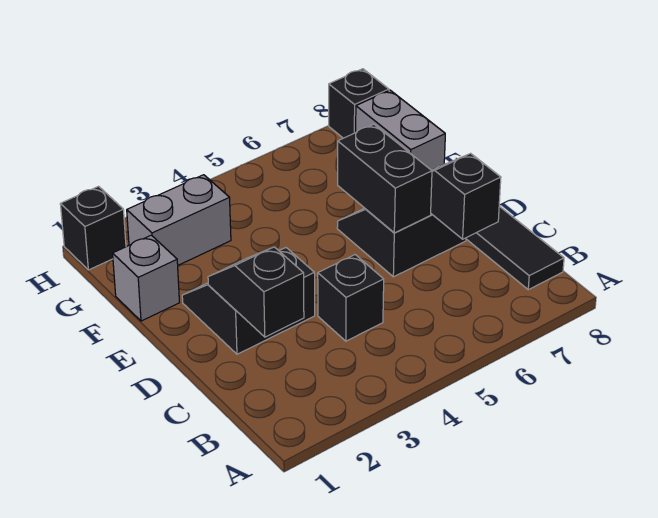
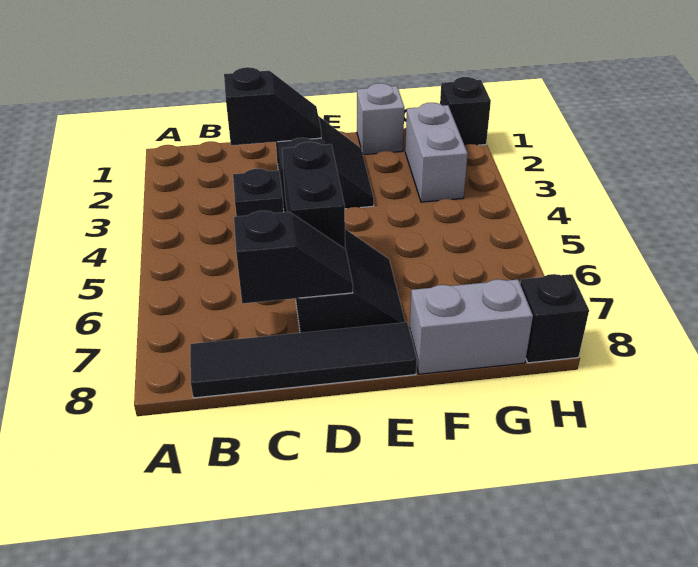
black 1x2 brick [338,124,432,233] -> black 1x2 brick turned to [282,142,345,249]

